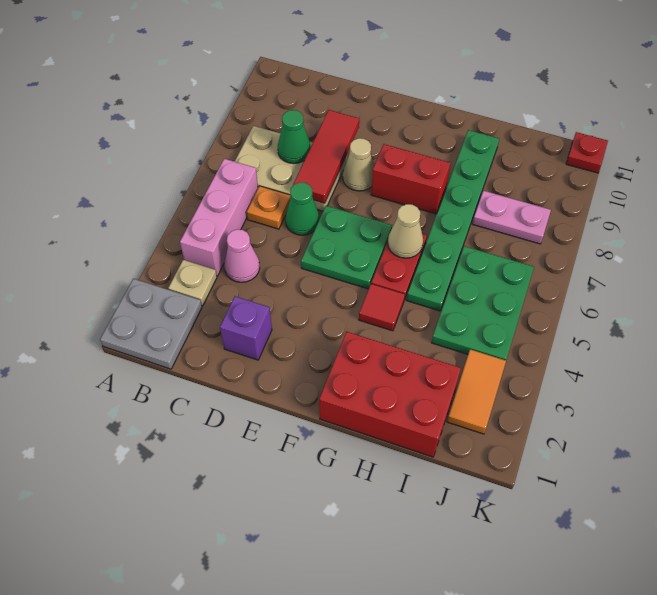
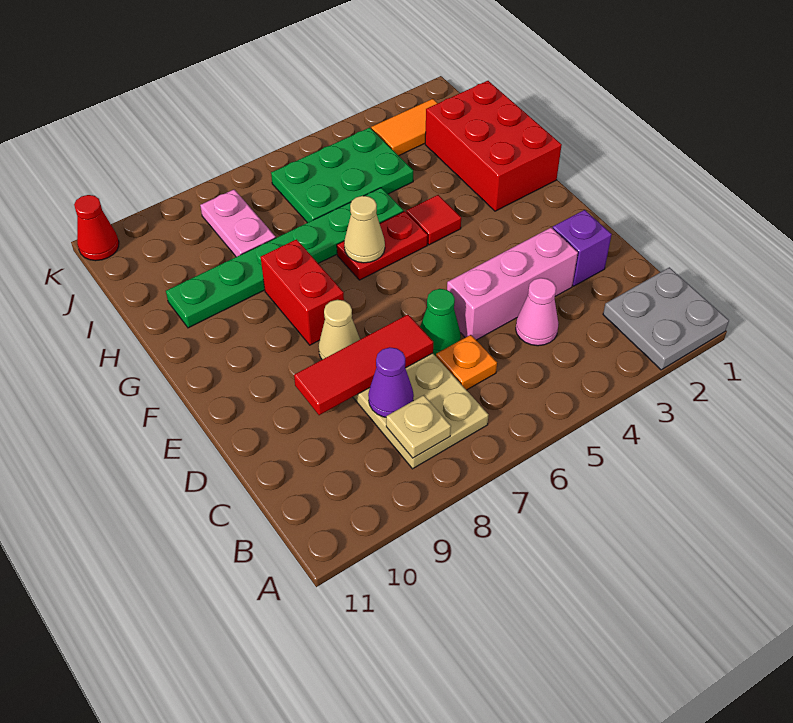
tan 1x1 plate [168,260,217,306] -> tan 1x1 plate moved to [386,395,451,458]
pink 1x3 brick [180,159,258,276] -> pink 1x3 brick moved to [447,228,578,340]
green 1x1 cone [278,110,311,164] -> purple 1x1 cone [368,347,414,417]
green 2x2 plate [301,206,392,289] -> none
red 1x1 plate [566,132,608,173] -> red 1x1 cone [74,195,119,261]

